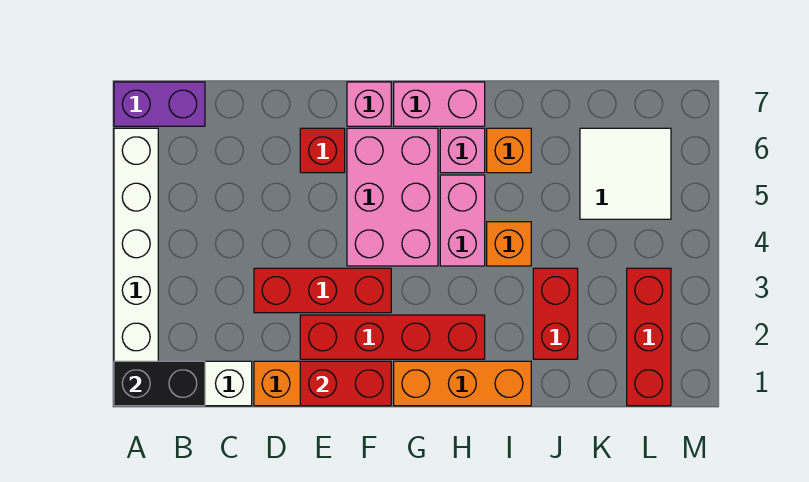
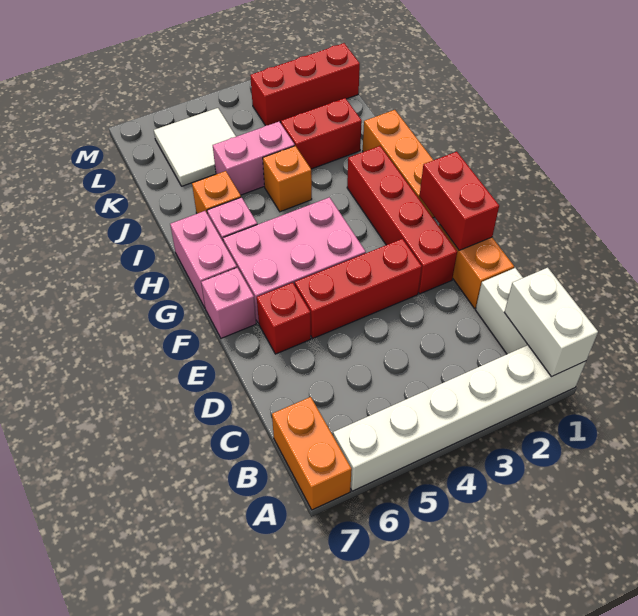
black 1x2 brick [114,361,205,406] -> white 1x2 brick [504,268,598,377]
purple 1x2 brick [114,82,205,126] -> orange 1x2 brick [272,397,352,510]
red 1x3 brick [254,268,391,313] -> red 1x3 brick turned to [295,239,422,338]
pink 1x2 brick [440,175,485,266] -> pink 1x2 brick moved to [213,122,295,195]

